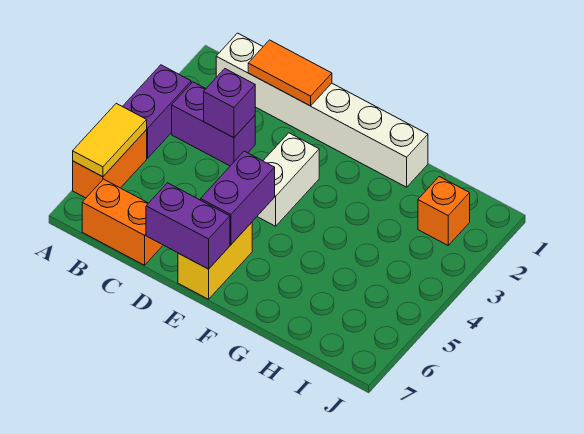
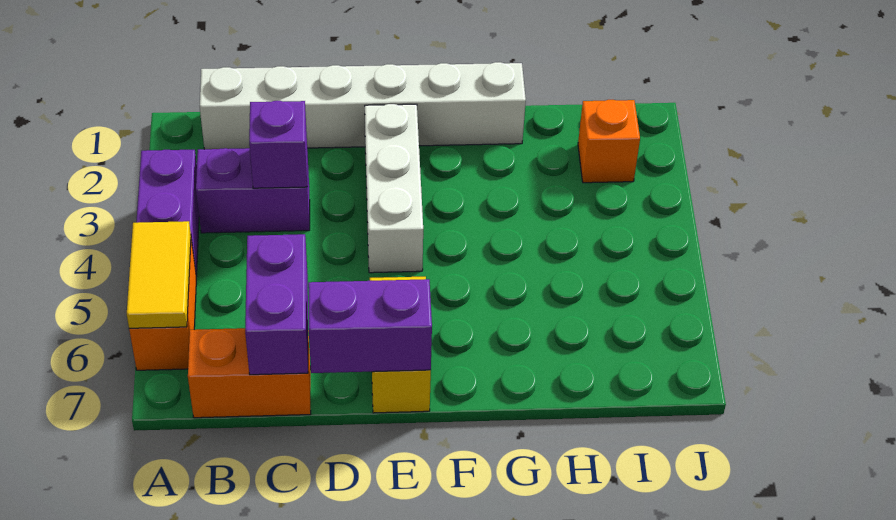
orange 1x2 tile [248,40,332,106] -> none
white 1x2 brick [257,133,319,226] -> white 1x3 brick [365,104,423,273]
purple 1x2 brick [200,151,275,245] -> purple 1x2 brick moved to [245,234,308,375]

